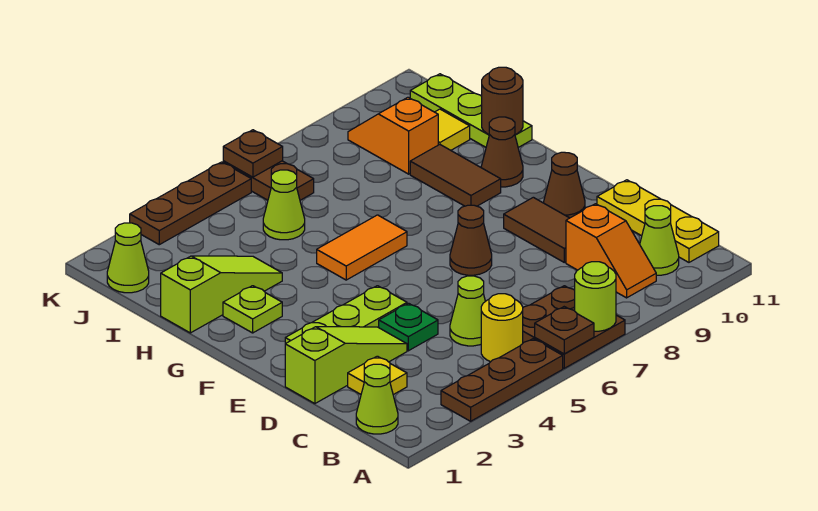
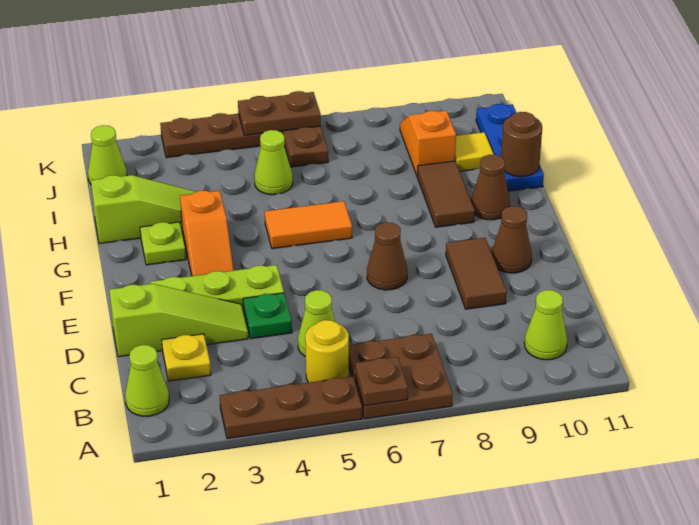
lime 1x1 round brick [575,262,616,331] -> none
orange 1x2 slope [566,204,656,298] -> orange 1x2 slope moved to [180,191,234,276]
yellow 1x3 plate [597,180,719,262] -> none
lime 1x3 plate [410,74,532,148] -> blue 1x3 plate [476,104,544,191]
brown 1x1 plate [223,130,283,177] -> brown 1x2 plate [238,91,321,135]

